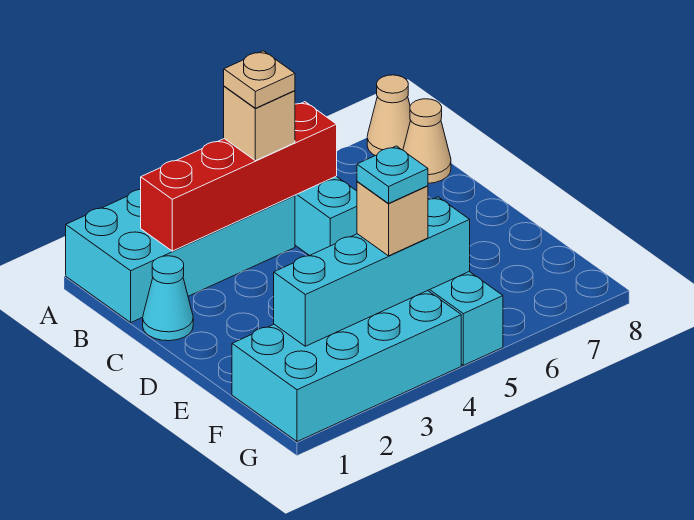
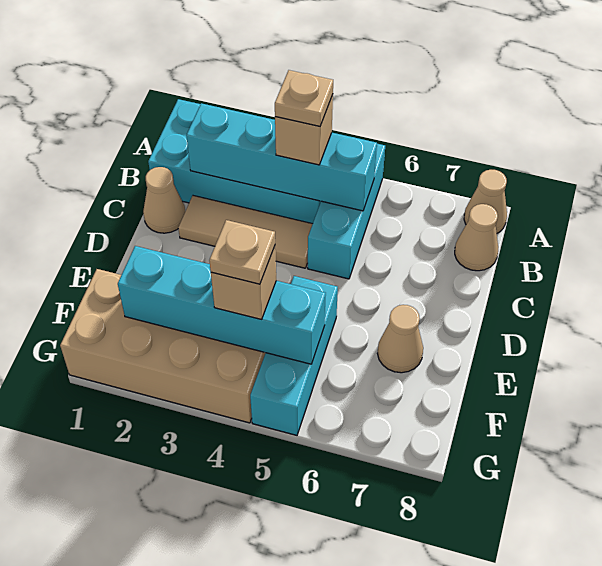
red 1x4 brick [141,102,337,251] -> cyan 1x4 brick [186,103,377,211]
cyan 1x1 cone [143,256,193,341] -> tan 1x1 cone [143,167,185,233]
none -> tan 1x3 tile [178,196,312,268]
none -> tan 1x1 cone [377,305,423,373]
cyan 2x4 brick [232,291,461,442] -> tan 2x4 brick [60,269,265,423]
cyan 1x1 plate [357,146,428,203] -> tan 1x1 plate [209,220,275,284]

